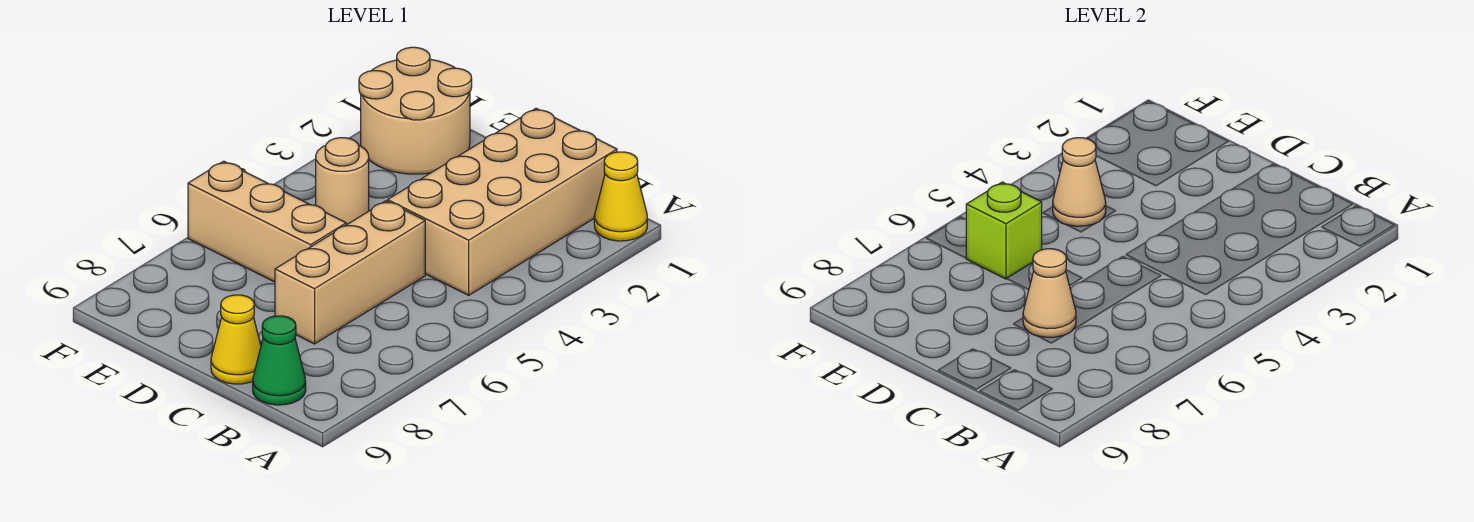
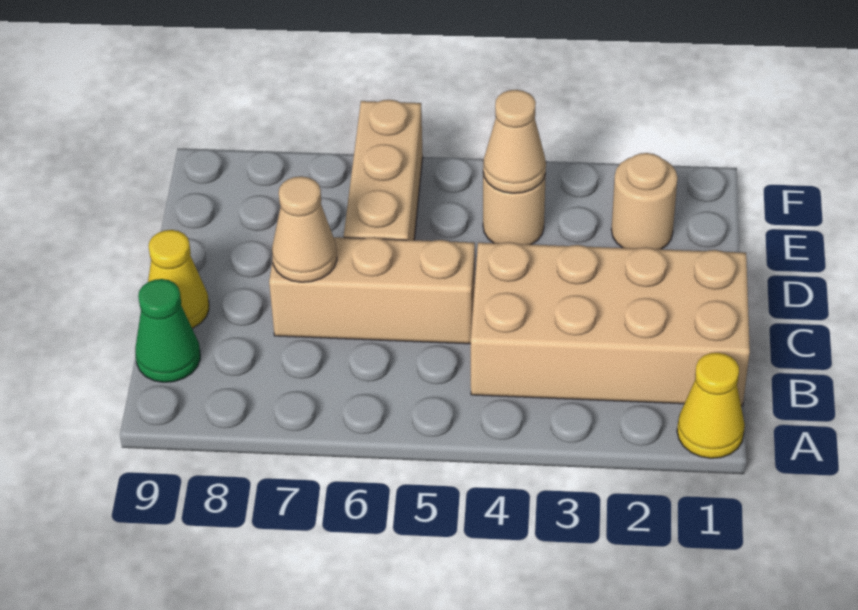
tan 2x2 round brick [359,47,472,174] -> tan 1x1 round brick [611,153,678,249]
lime 1x1 brick [966,182,1042,279] -> none

